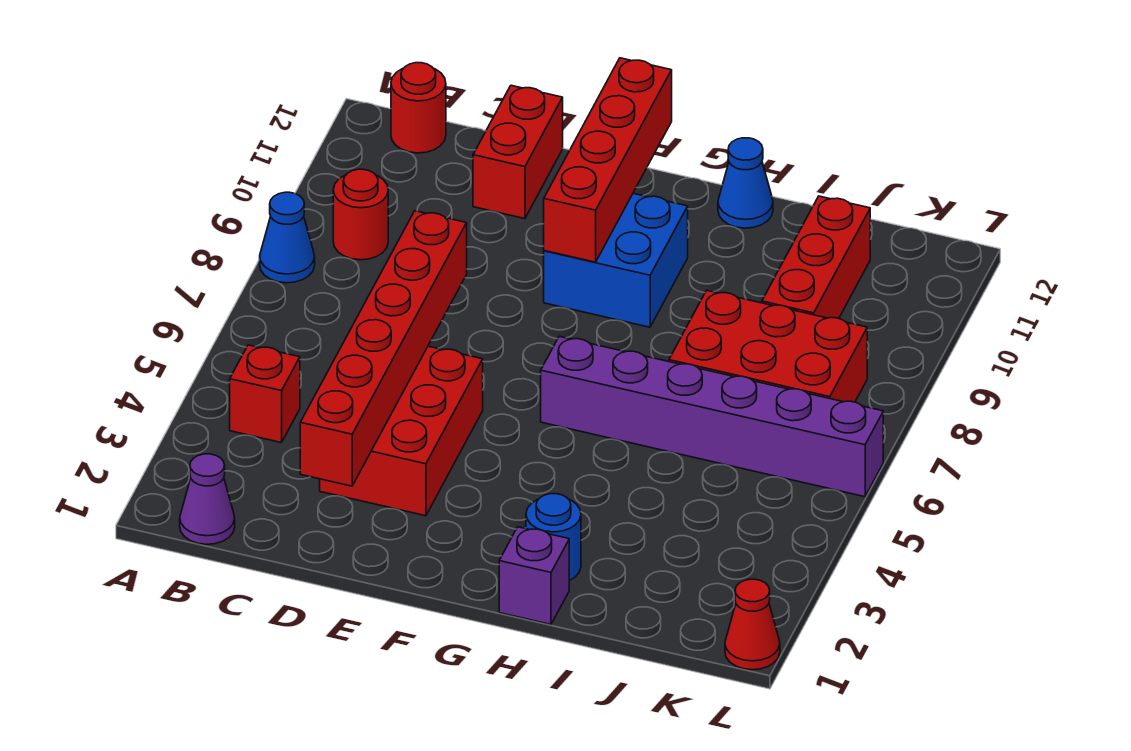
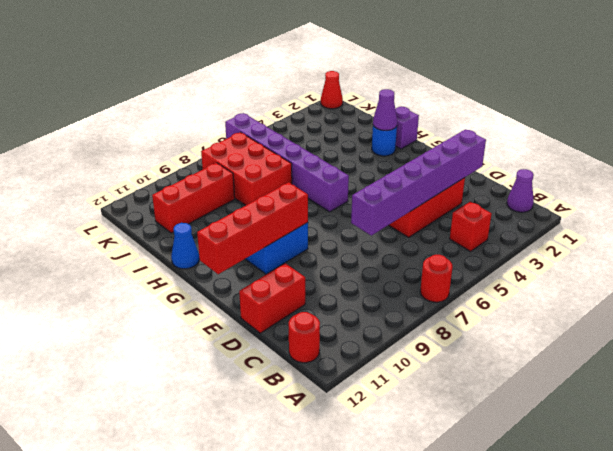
blue 1x1 cone [260,192,315,283] -> none
red 1x1 round brick [333,169,388,260] -> red 1x1 round brick moved to [420,255,452,302]
red 1x6 brick [300,211,467,486] -> purple 1x6 brick [351,129,486,235]
none -> purple 1x1 cone [373,89,397,131]

